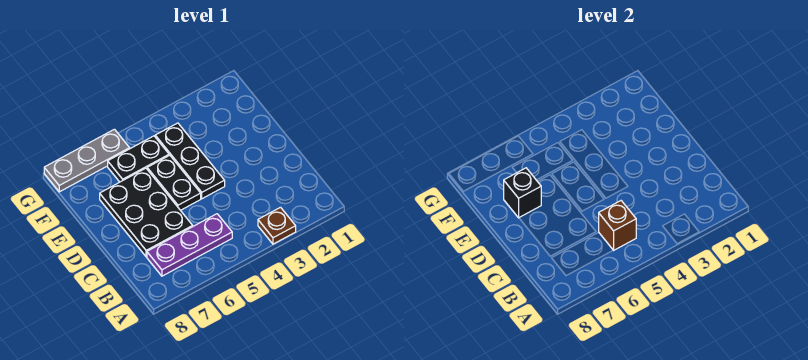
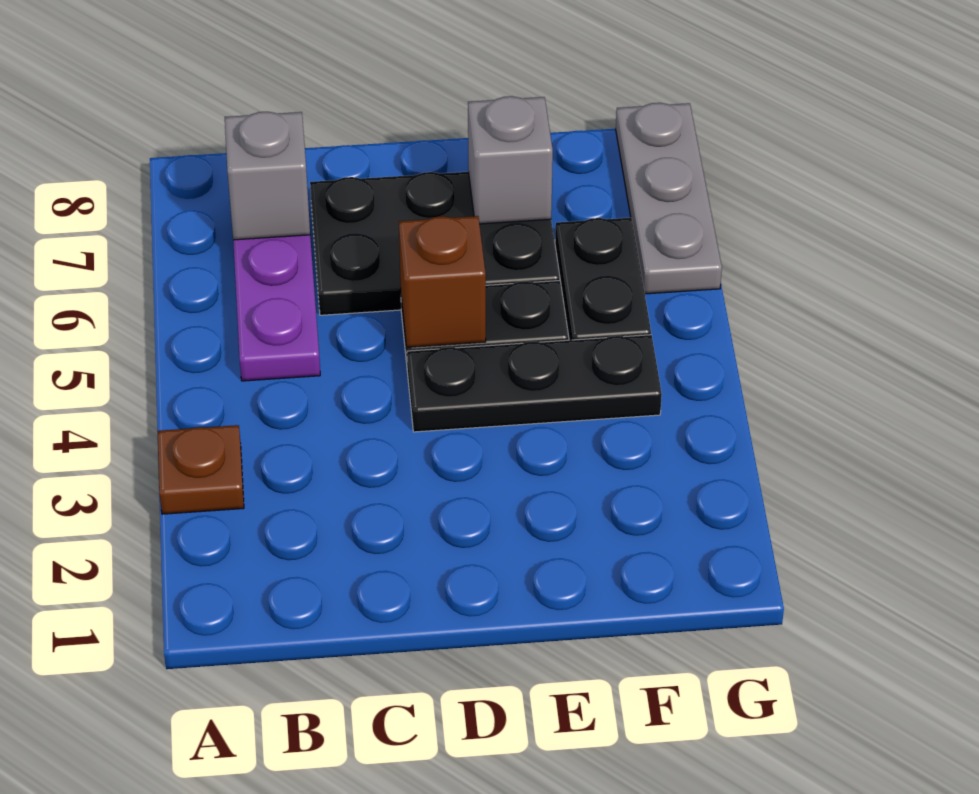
brown 1x1 brick [599,201,636,250] -> brown 1x1 brick moved to [399,216,486,347]
none -> grey 1x1 brick [225,112,310,240]
black 1x1 brick [504,168,541,218] -> grey 1x1 brick [468,96,553,224]

